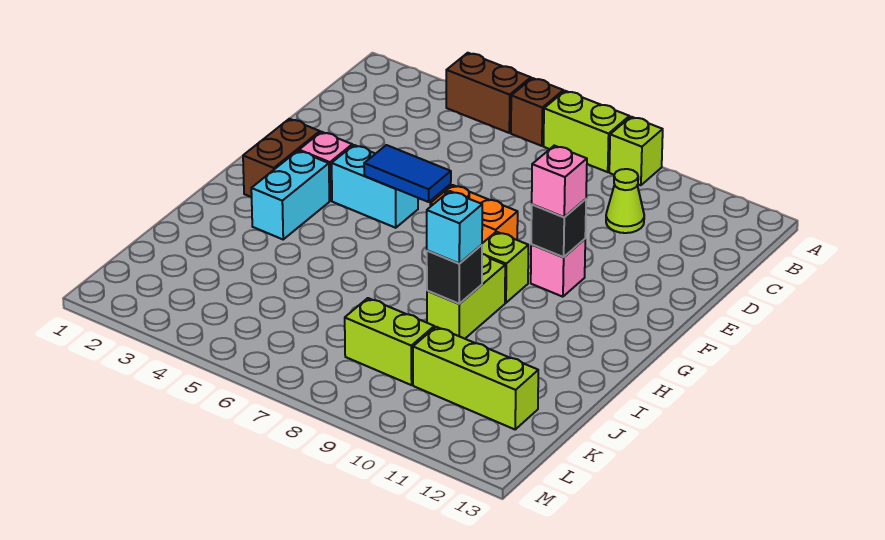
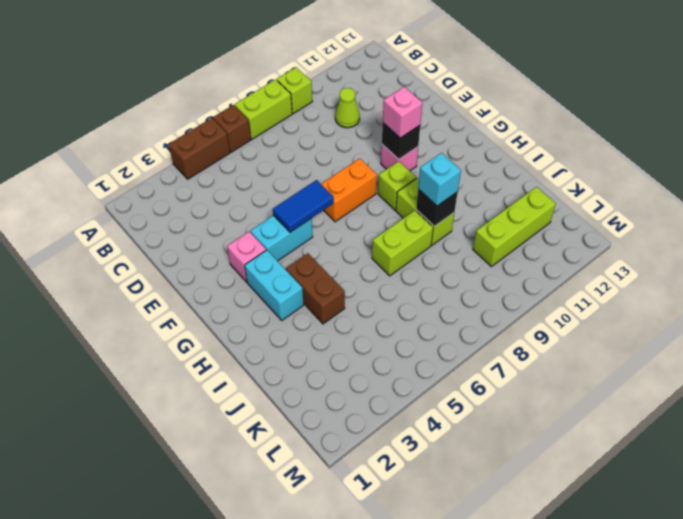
brown 1x2 brick [243,119,320,197] -> brown 1x2 brick moved to [286,253,345,324]
lime 1x2 brick [345,298,434,385] -> lime 1x2 brick moved to [372,211,433,276]

